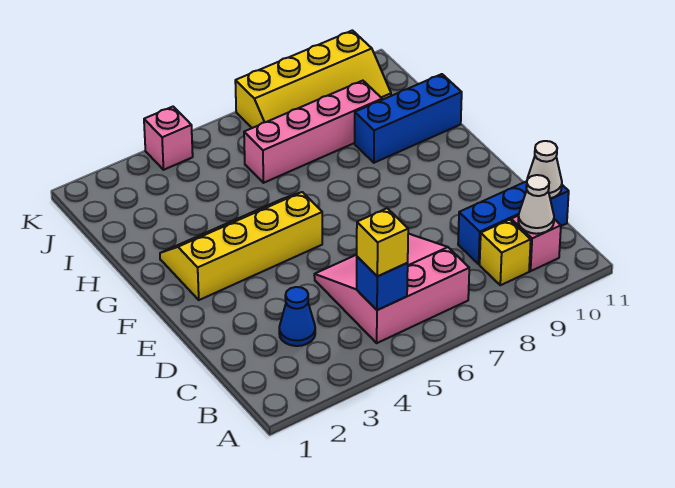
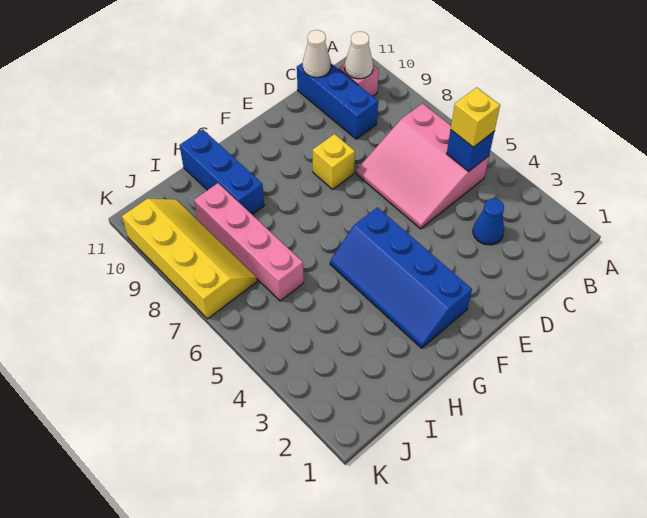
yellow 1x1 brick [480,220,531,285] -> yellow 1x1 brick moved to [313,134,355,189]
yellow 2x4 slope [160,192,322,300] -> blue 2x4 slope [330,207,472,348]
pink 1x1 brick [144,107,193,170] -> none

